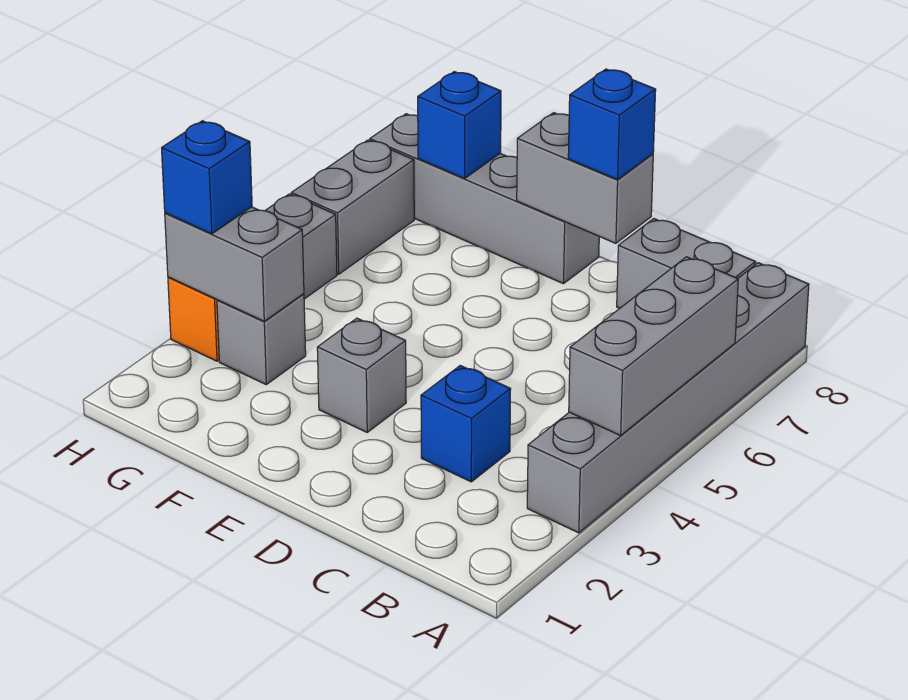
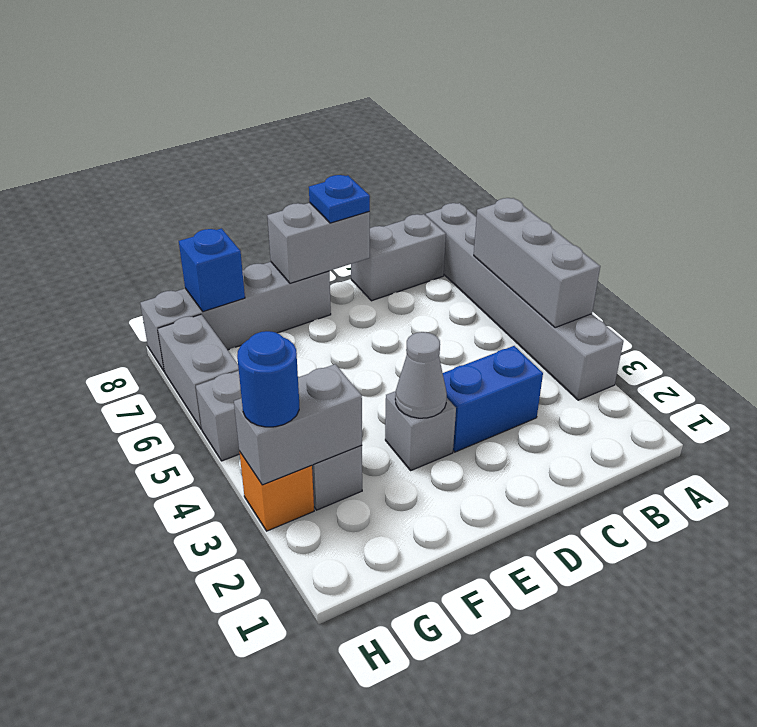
blue 1x1 brick [421,366,511,482] -> blue 1x2 brick [443,346,543,452]
blue 1x1 brick [568,69,656,180] -> blue 1x1 plate [309,175,370,223]
none -> grey 1x1 cone [395,332,447,418]
blue 1x1 brick [162,121,252,234] -> blue 1x1 round brick [237,331,299,427]

